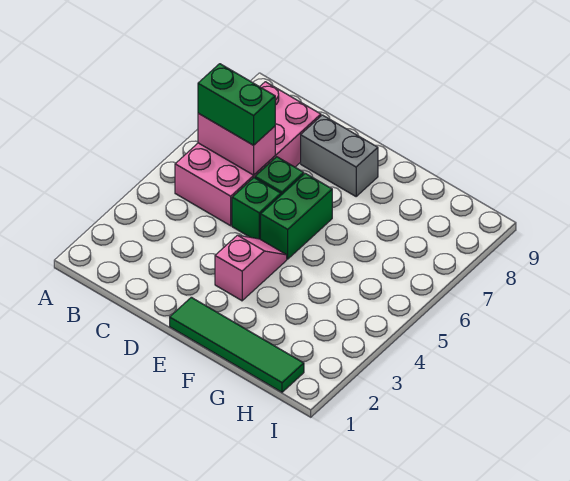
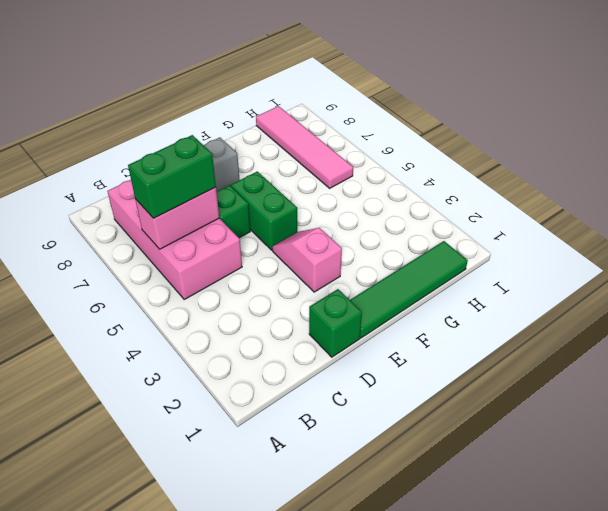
green 1x1 brick [232,178,281,239] -> green 1x1 brick moved to [309,289,362,357]
none -> pink 1x4 tile [256,106,353,188]

